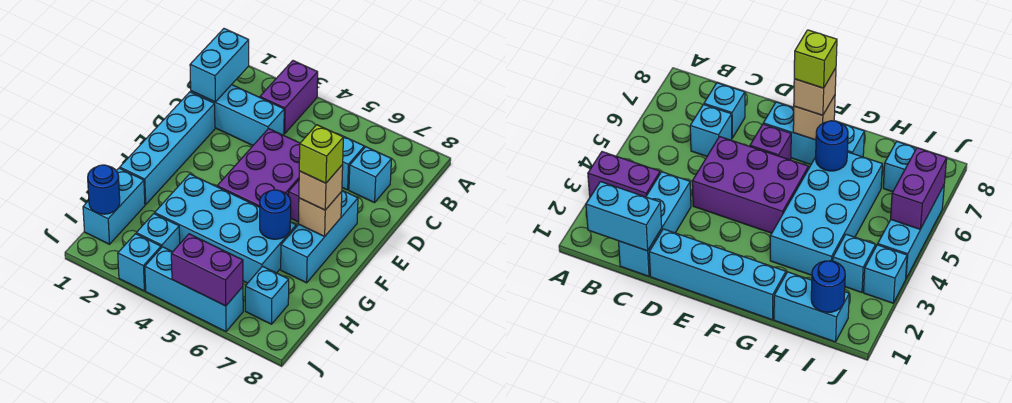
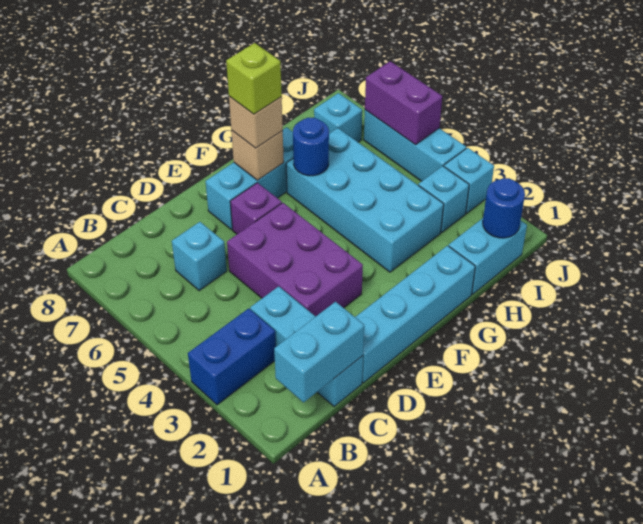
purple 1x2 brick [260,61,318,134] -> blue 1x2 brick [188,308,276,405]
cyan 1x1 brick [349,147,391,203] -> none
purple 2x3 brick [217,129,300,207] -> purple 2x3 brick turned to [227,203,363,316]

